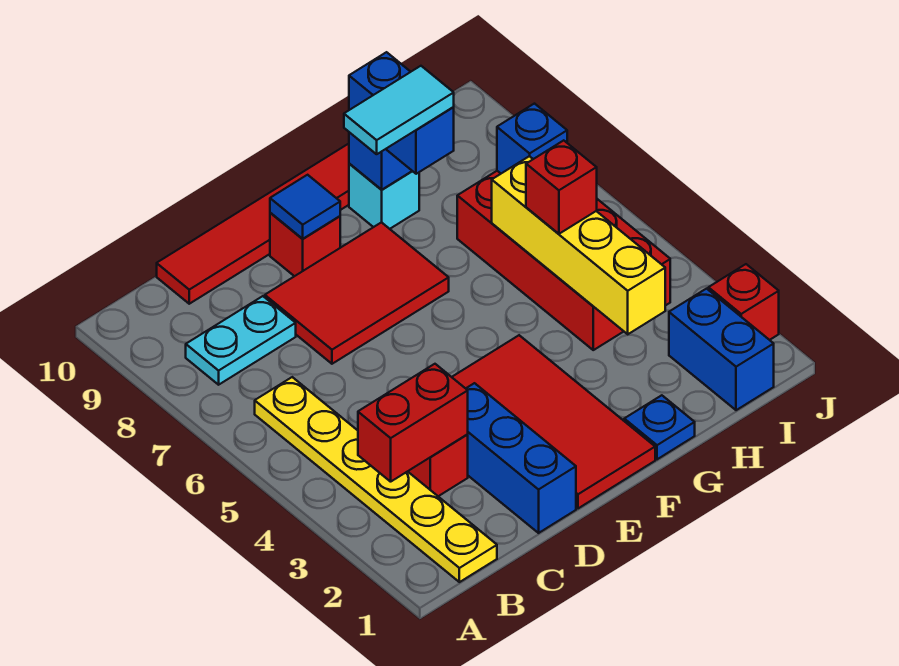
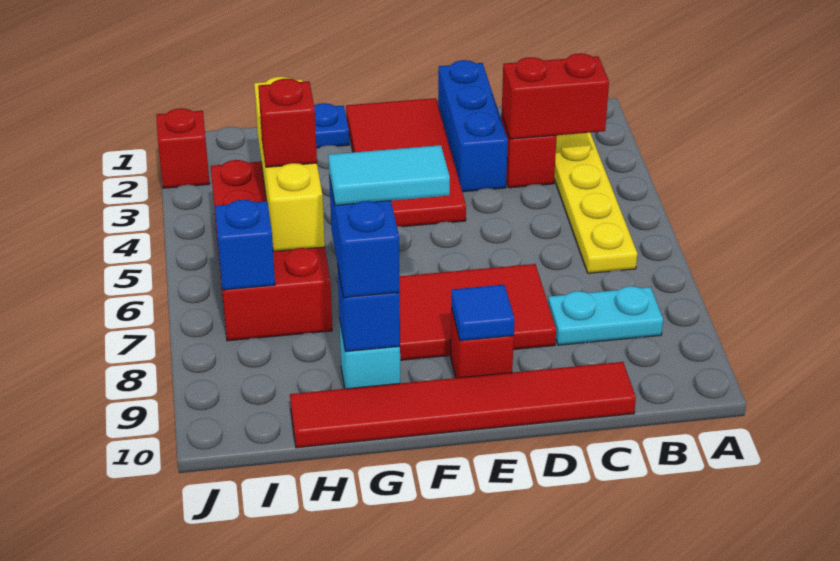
blue 1x2 brick [669,289,774,410] -> none

